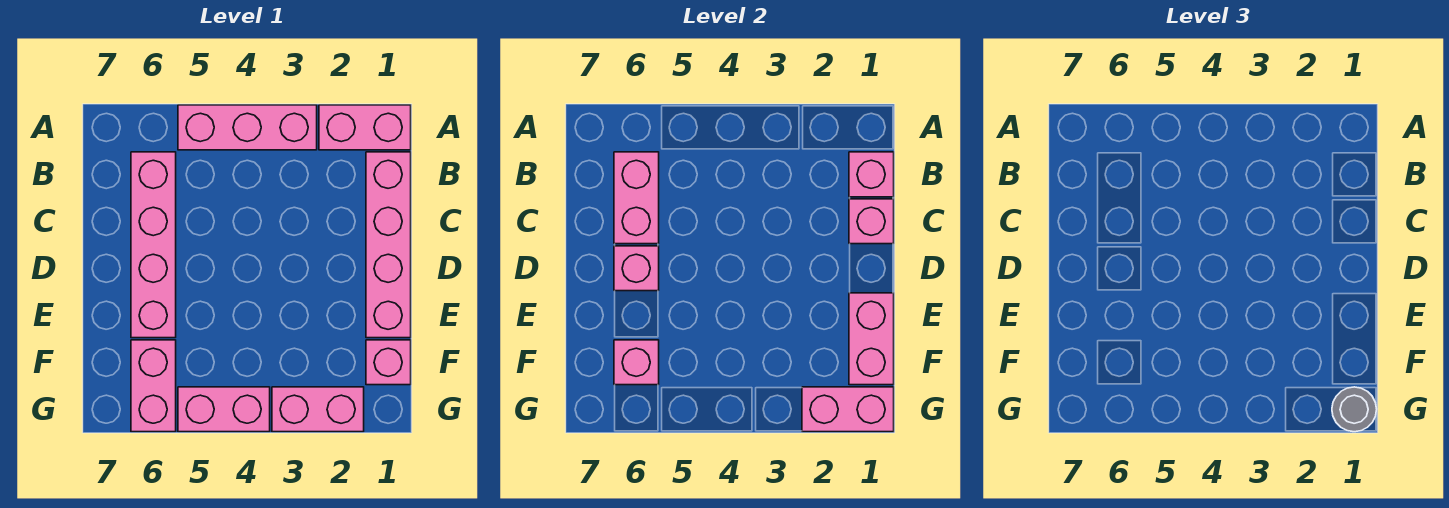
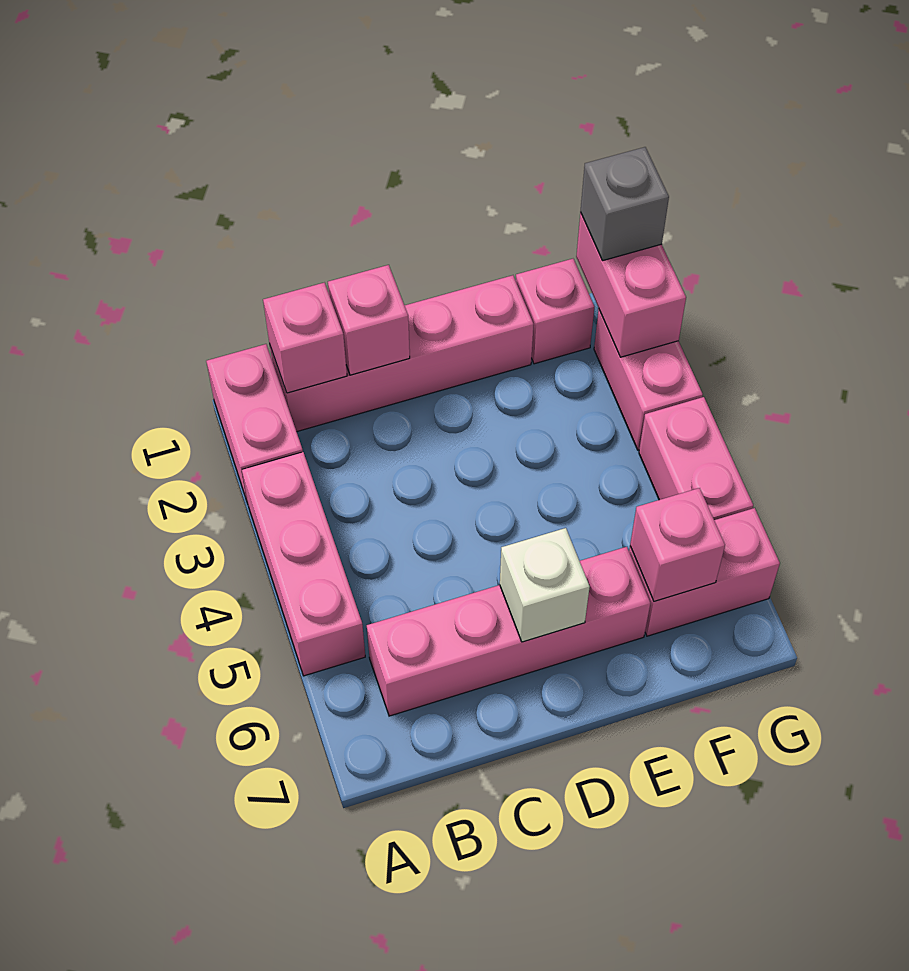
pink 1x2 brick [614,152,659,244] -> none
pink 1x1 brick [614,246,659,291] -> white 1x1 brick [500,528,590,642]
pink 1x2 brick [849,293,894,385] -> none
grey 1x1 round brick [1332,387,1377,432] -> grey 1x1 brick [580,147,669,261]

